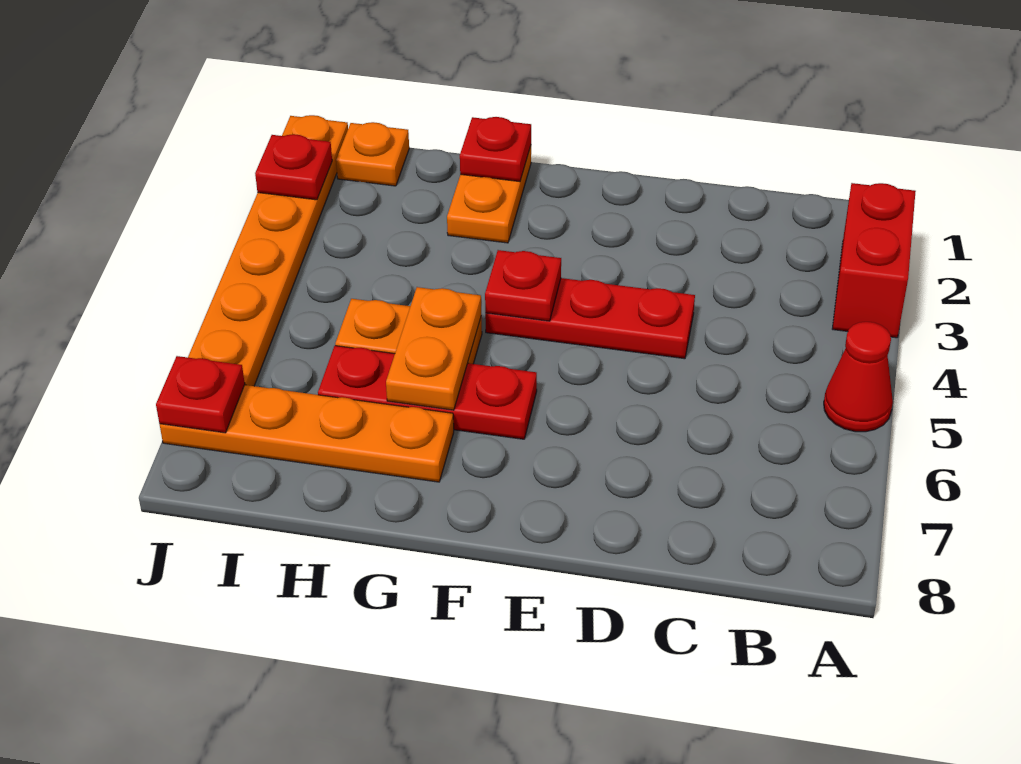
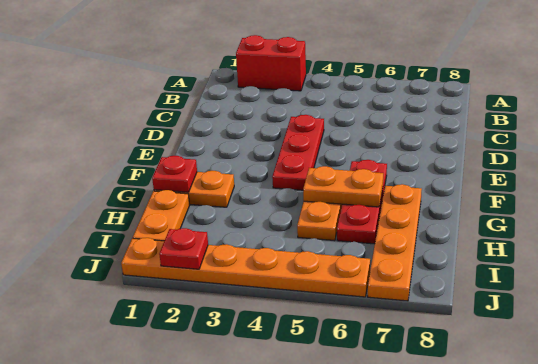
red 1x1 cone [824,322,893,432] -> none
red 1x1 plate [485,250,561,321] -> none
orange 1x1 plate [336,122,409,186] -> orange 1x2 plate [133,190,190,241]
red 1x1 plate [156,356,245,433] -> none

